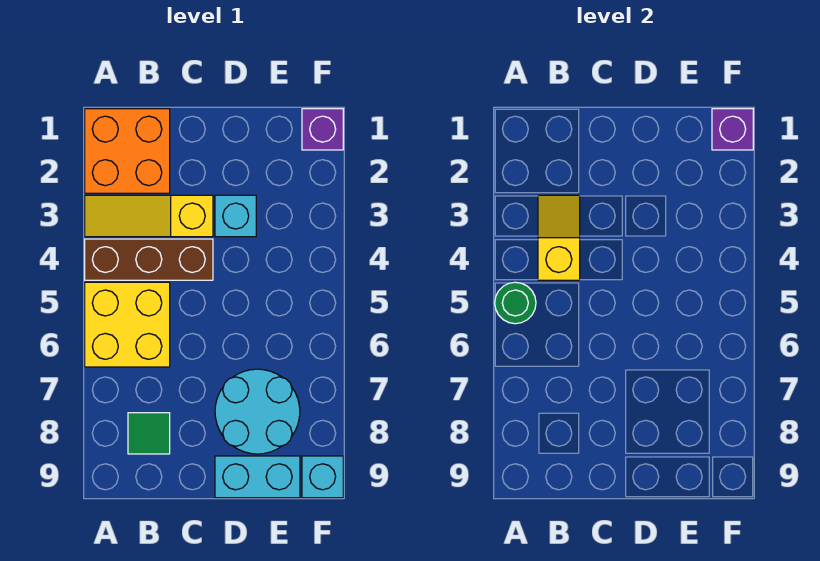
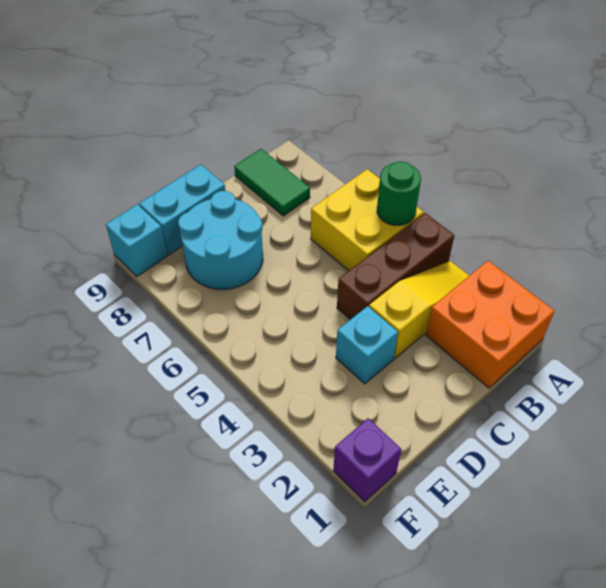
yellow 1x2 slope [538,195,580,280] -> none
green 1x1 tile [128,413,170,454] -> green 1x2 tile [234,149,310,216]
purple 1x1 brick [712,109,753,150] -> none

